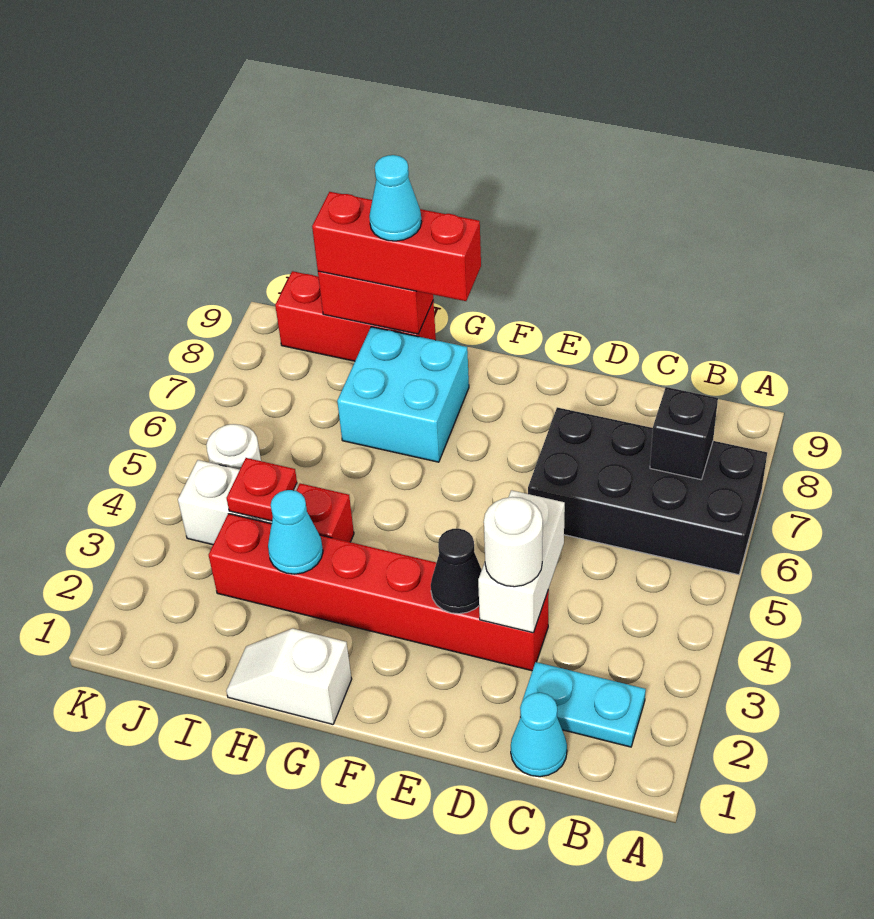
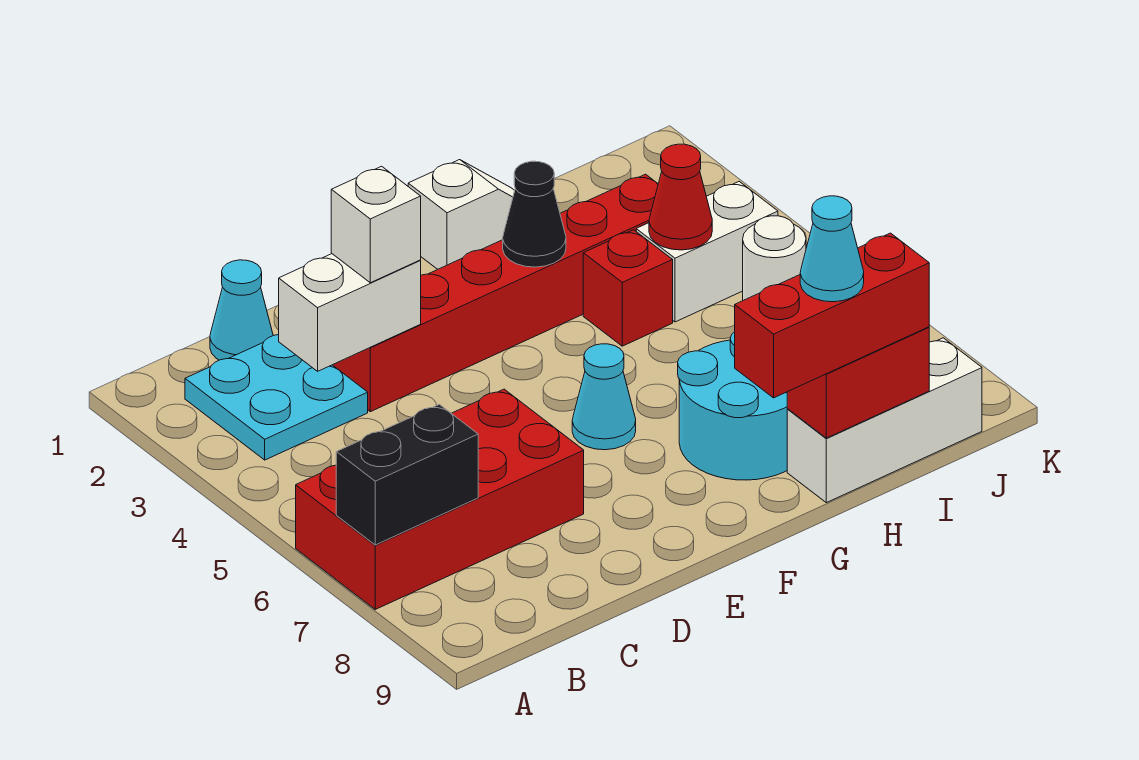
black 2x4 brick [528,407,767,575] -> red 2x4 brick [296,389,584,609]
cyan 1x2 plate [520,662,646,747] -> cyan 2x2 plate [185,335,368,460]
black 1x1 brick [650,387,718,480] -> black 1x2 brick [336,404,478,545]
white 1x2 brick [478,490,565,633] -> white 1x2 brick turned to [279,254,421,371]
white 1x1 round brick [484,497,543,587] -> white 1x1 brick [331,166,421,283]
black 1x1 cone [431,529,482,614] -> black 1x1 cone moved to [503,161,566,267]
cyan 2x2 brick [337,327,469,462] -> cyan 2x2 round brick [678,332,787,480]
cyan 1x1 cone [268,490,323,574] -> cyan 1x1 cone moved to [572,344,636,450]
red 1x3 brick [275,271,436,361] -> white 1x3 brick [787,338,982,503]
red 1x1 plate [227,458,297,521] -> red 1x1 cone [649,144,712,250]

